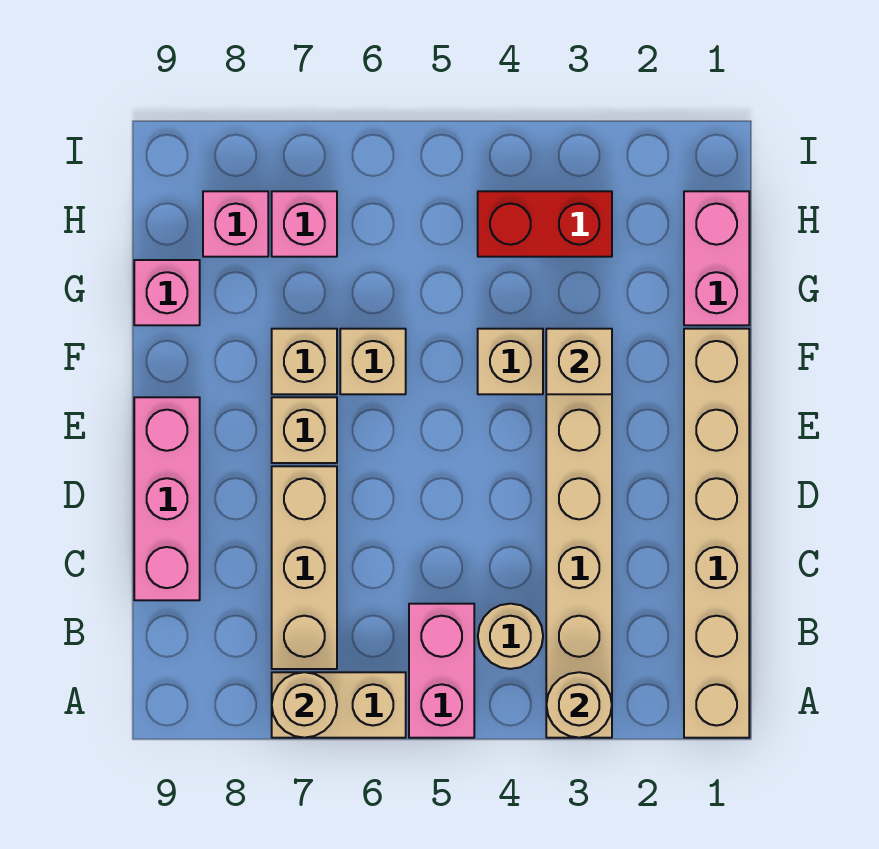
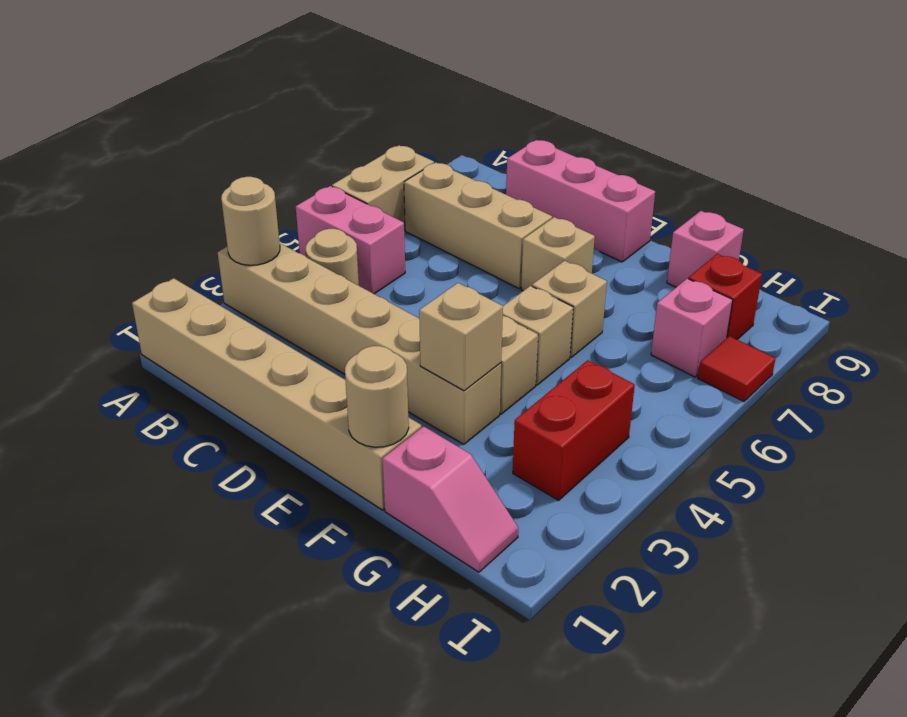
tan 1x1 round brick [272,672,337,738] -> tan 1x1 round brick moved to [345,346,409,447]
tan 1x1 brick [272,329,337,394] -> tan 1x1 brick moved to [503,286,573,385]
pink 1x2 brick [684,191,749,325] -> pink 1x2 slope [383,426,518,572]
pink 1x1 brick [203,191,268,257] -> red 1x1 brick [688,254,762,339]
none -> red 1x1 tile [698,336,776,401]

